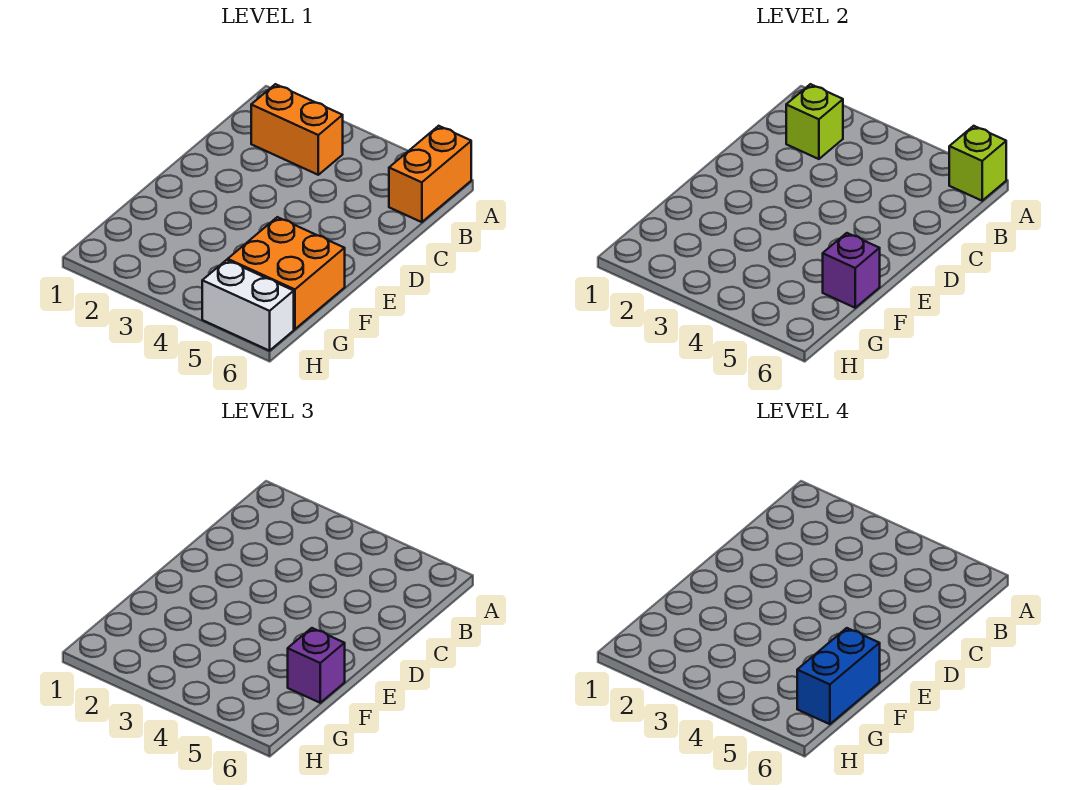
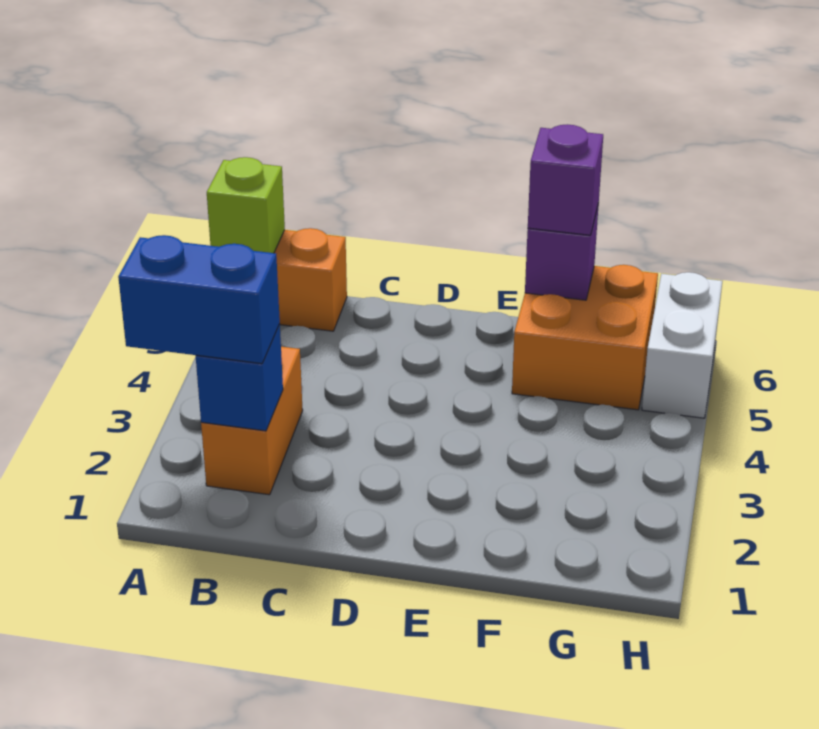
lime 1x1 brick [786,84,843,159] -> blue 1x1 brick [196,324,283,431]
blue 1x2 brick [797,628,880,724] -> blue 1x2 brick moved to [118,235,280,364]

